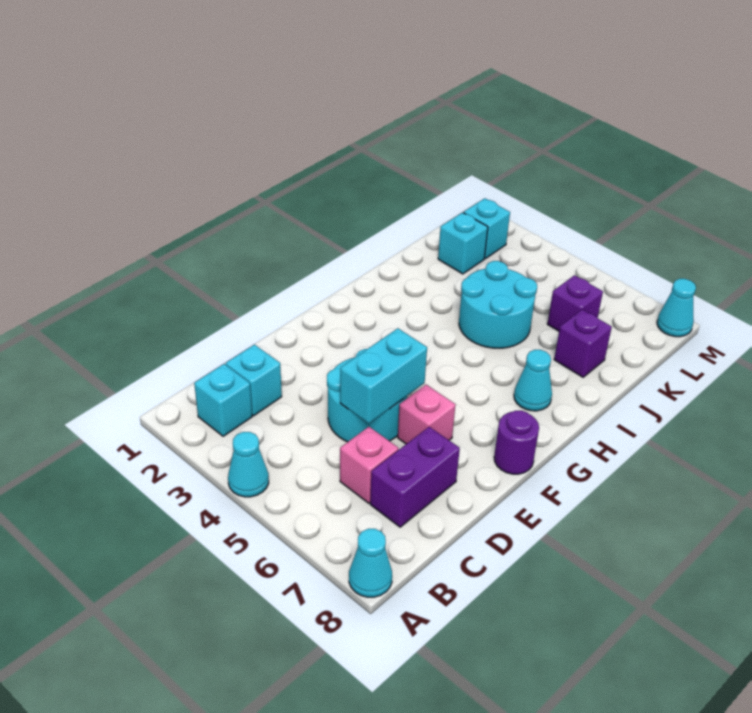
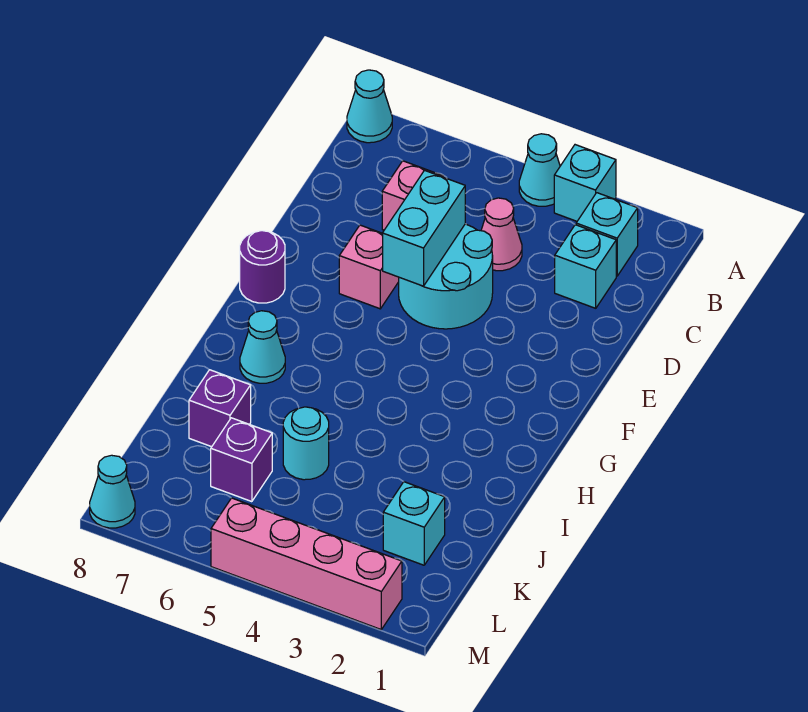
none -> pink 1x1 cone [481,198,522,271]
purple 1x2 brick [370,427,460,527] -> none
cyan 2x2 round brick [459,261,537,348] -> cyan 1x1 round brick [283,407,329,480]
cyan 1x1 brick [464,198,510,259] -> cyan 1x1 brick moved to [554,145,616,221]
none -> pink 1x4 brick [211,498,402,629]

